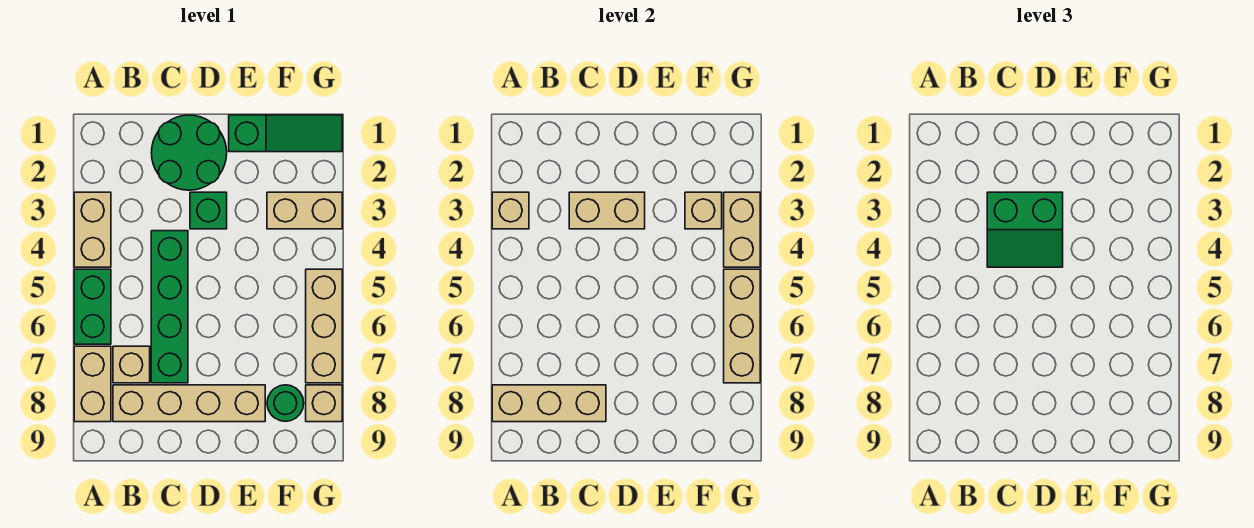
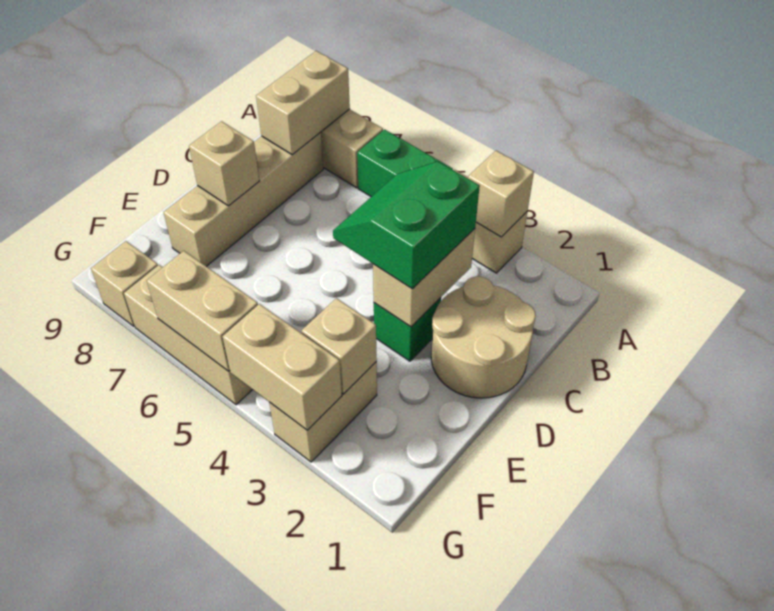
tan 1x3 brick [492,385,606,422] -> tan 1x2 brick [256,51,350,155]
tan 1x1 brick [113,346,150,383] -> tan 1x1 brick moved to [189,121,259,206]
green 2x2 round brick [152,115,227,190] -> tan 2x2 round brick [431,276,536,398]
green 1x4 brick [151,231,188,383] -> none
green 1x3 slope [229,115,342,152] -> none
green 1x1 round brick [267,385,304,421] -> none
tan 1x3 brick [724,269,760,383] -> tan 1x2 brick [147,251,258,371]

